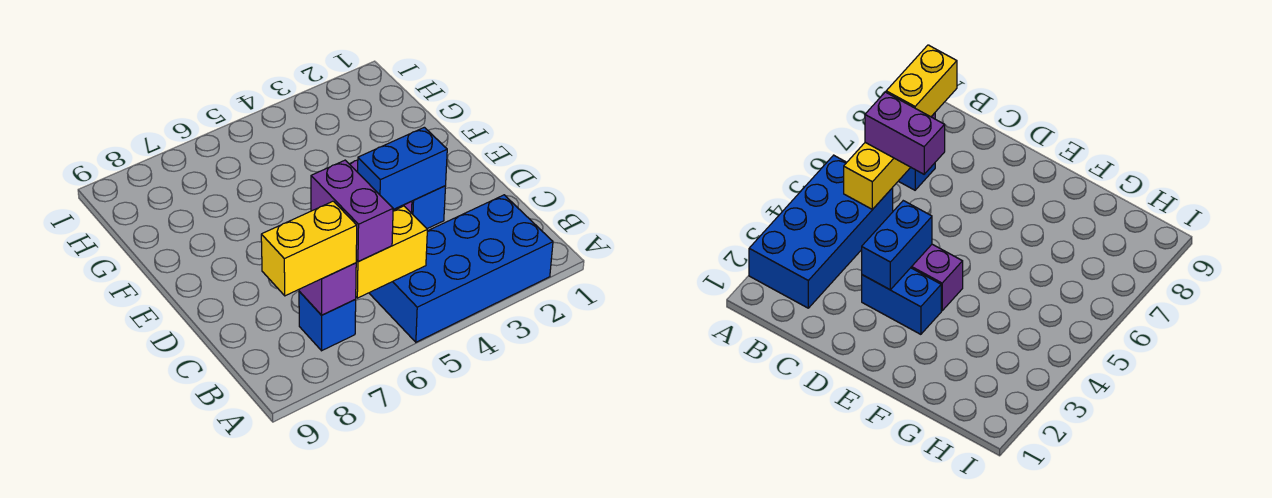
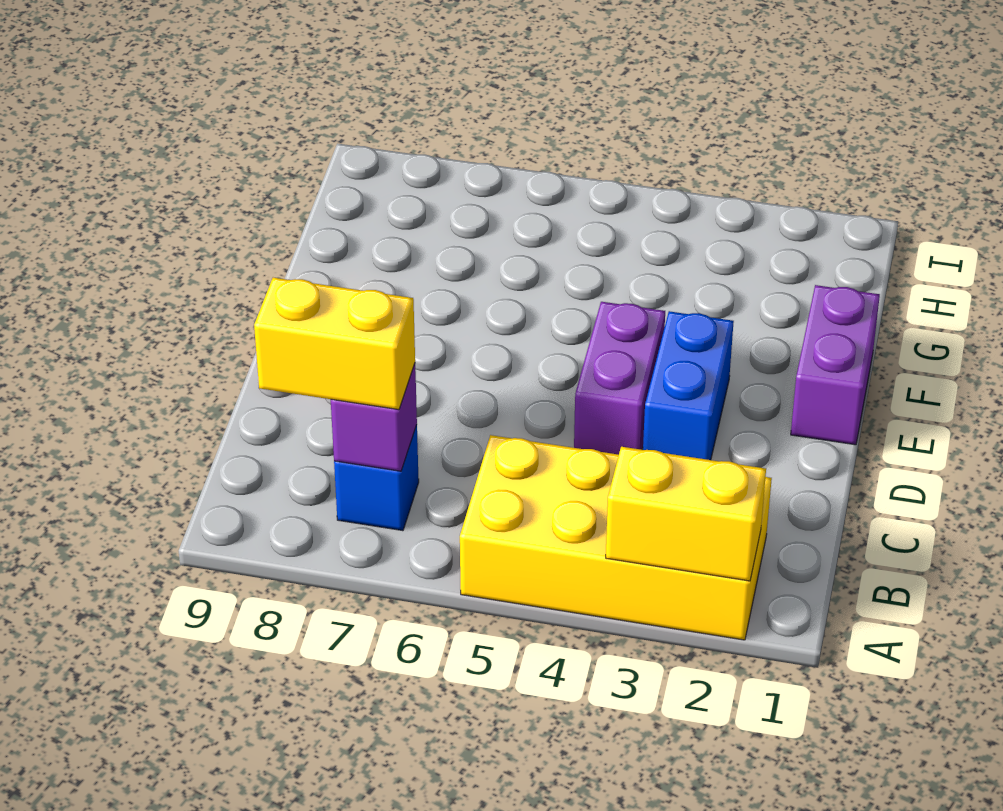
blue 2x4 brick [369,195,553,342] -> yellow 2x4 brick [460,435,772,640]
yellow 1x2 brick [356,206,427,298] -> yellow 1x2 brick moved to [606,447,766,581]
purple 1x2 brick [311,160,393,262] -> purple 1x2 brick moved to [791,285,880,445]
blue 1x2 brick [358,127,447,209] -> none

